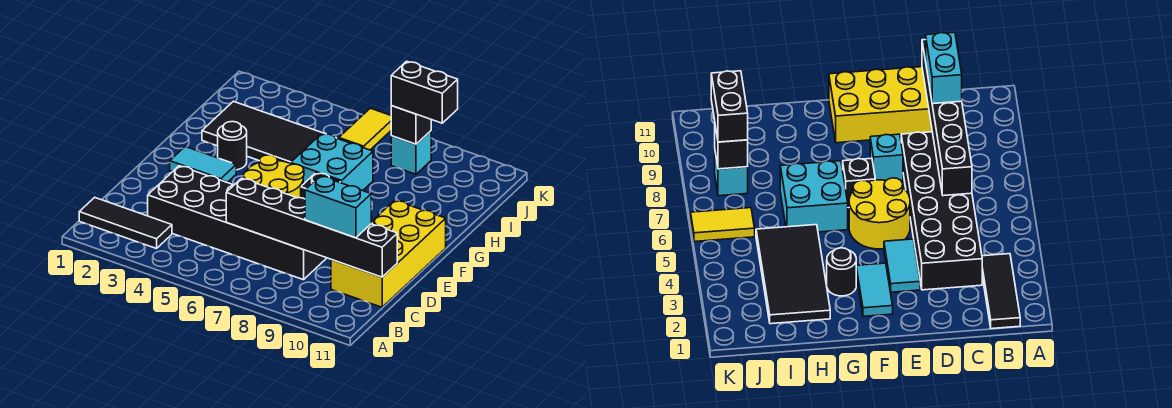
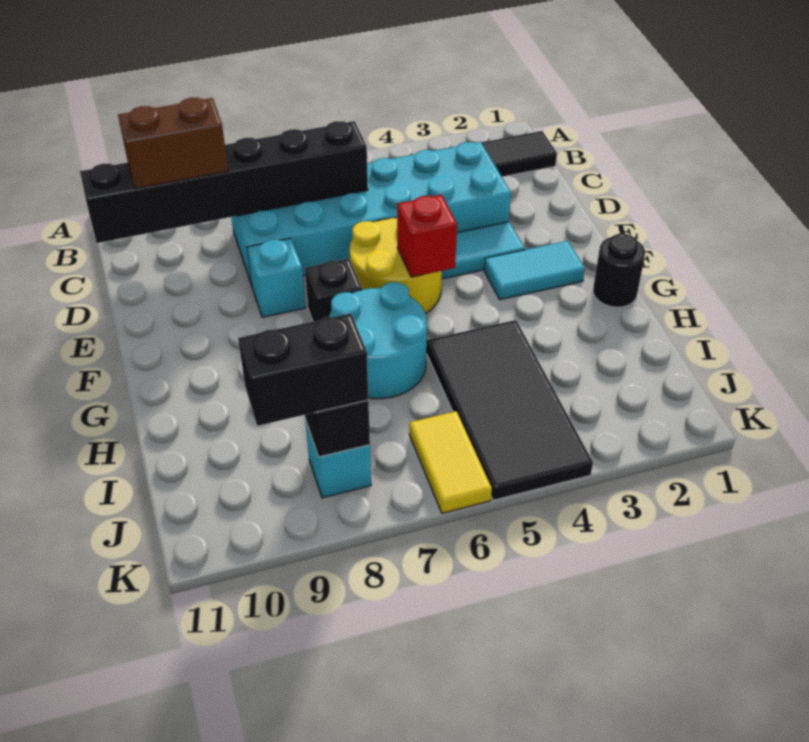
black 2x6 brick [148,166,326,280] -> cyan 2x6 brick [232,142,511,286]
cyan 1x2 brick [305,176,371,238] -> brown 1x2 brick [118,98,228,189]
yellow 2x4 brick [331,200,446,307] -> none
none -> red 1x1 brick [397,195,457,277]
black 1x1 round brick [218,121,247,170] -> black 1x1 round brick moved to [593,234,645,307]
cyan 2x2 brick [291,133,373,191] -> cyan 2x2 round brick [329,282,427,399]
black 2x4 tile [202,101,336,163] -> black 2x4 tile turned to [426,320,593,500]

